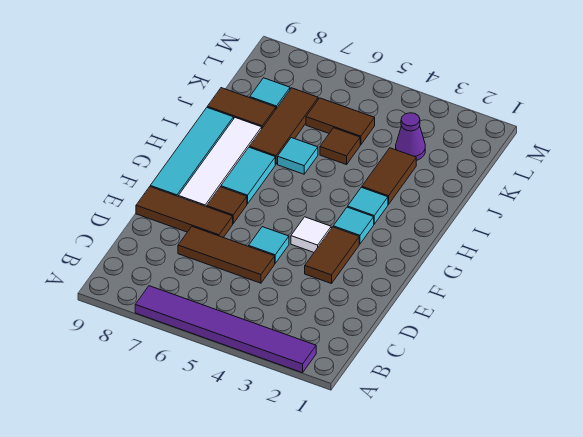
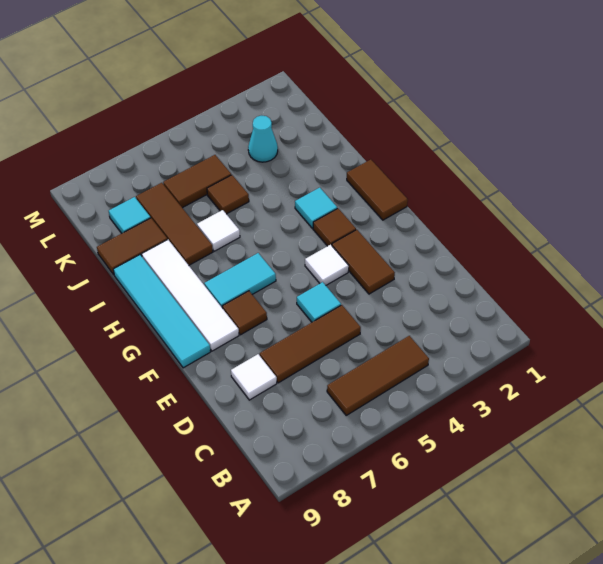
purple 1x6 tile [135,286,316,373] -> none
none -> white 1x1 tile [231,354,277,400]
brown 1x3 tile [136,187,233,237] -> brown 1x3 tile moved to [327,336,429,415]
cyan 1x1 tile [333,207,374,244] -> brown 1x1 tile [313,208,356,246]
cyan 1x2 tile [221,147,275,204] -> cyan 1x2 tile turned to [204,253,276,308]
brown 1x2 tile [362,148,416,204] -> brown 1x2 tile moved to [347,160,408,220]
cyan 1x1 tile [278,138,318,174] -> white 1x1 tile [197,210,240,251]
purple 1x1 cone [396,113,425,160] -> cyan 1x1 cone [248,116,278,162]

